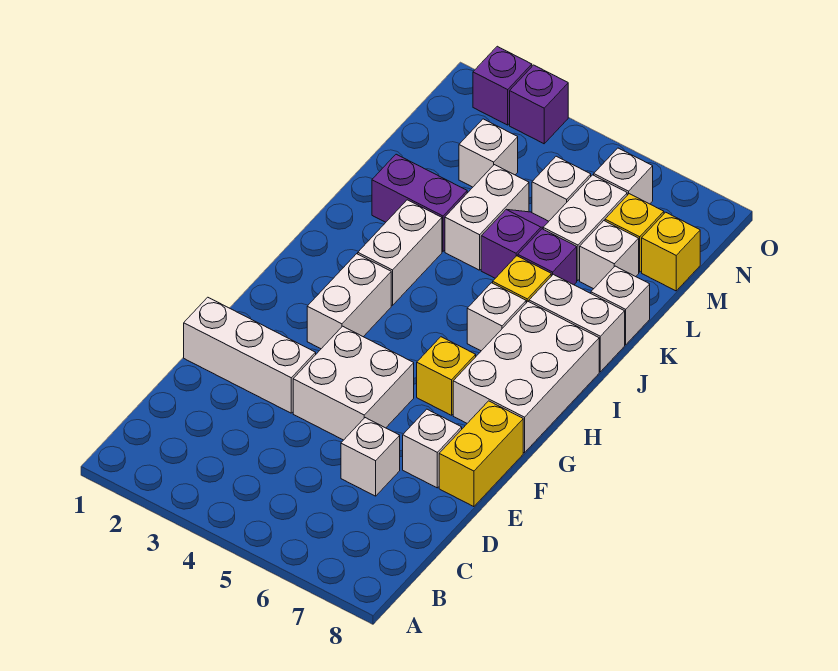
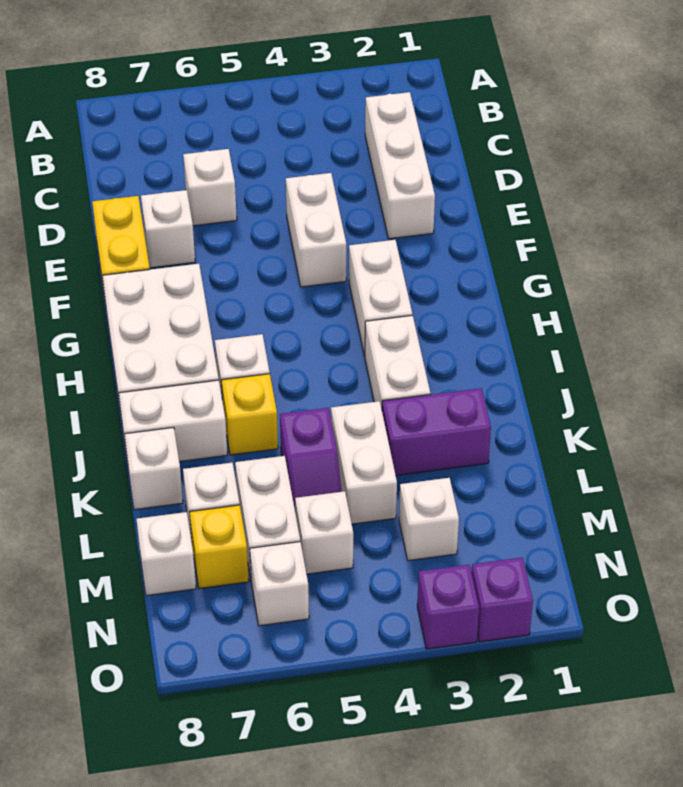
white 1x3 brick [184,297,316,413] -> white 1x3 brick turned to [365,92,435,239]
white 2x2 brick [293,326,414,440] -> white 1x2 brick [286,173,346,287]
yellow 1x1 brick [417,337,476,415] -> none
purple 1x1 brick [518,229,577,285] -> none
yellow 1x1 brick [642,212,700,291] -> white 1x1 brick [136,512,196,596]

